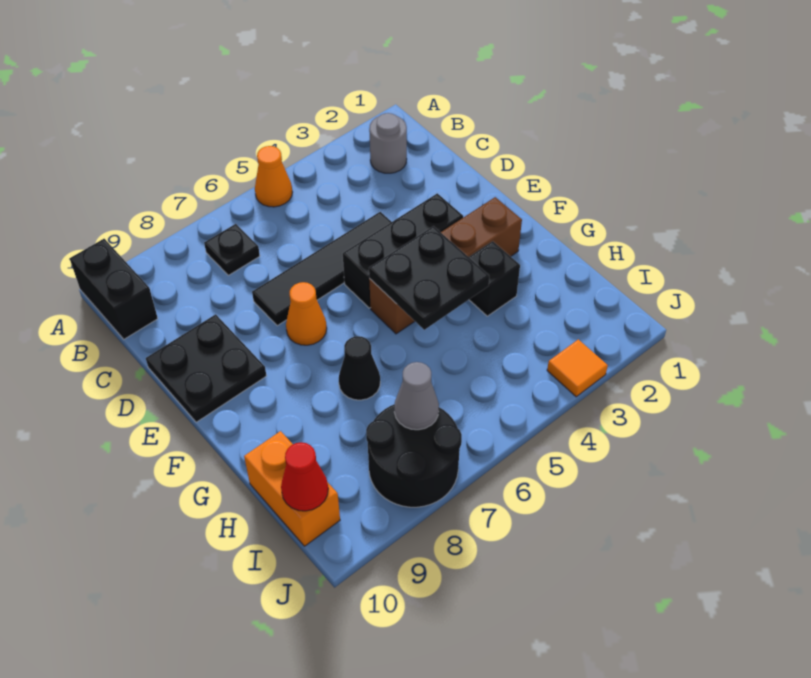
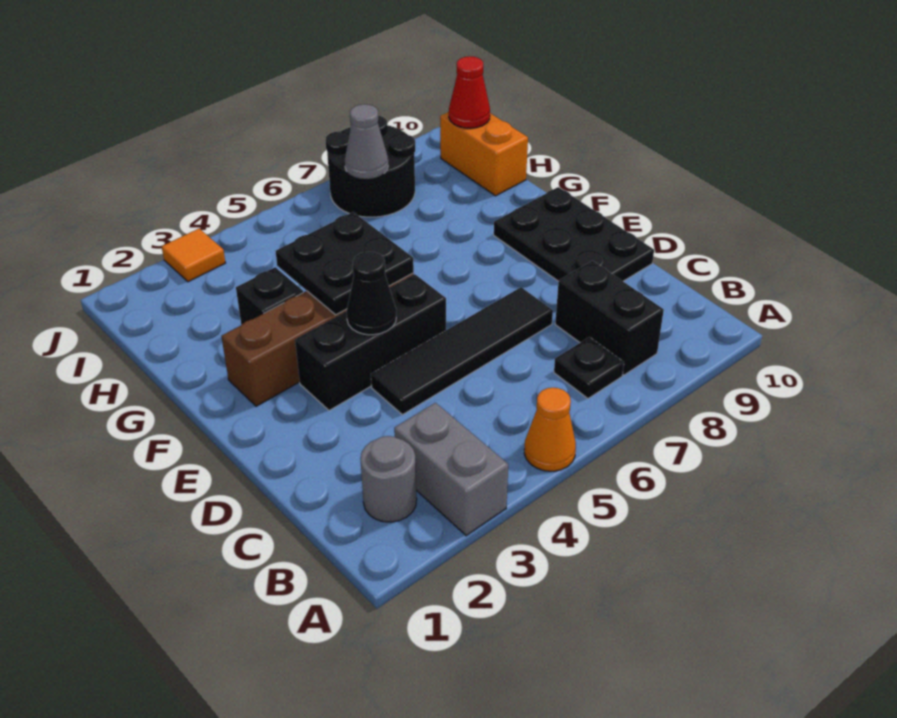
none -> grey 1x2 brick [394,403,508,536]
black 1x2 brick [70,239,158,339] -> black 1x2 brick moved to [555,261,664,375]
black 2x2 plate [146,314,266,422] -> black 2x3 plate [494,187,654,281]
orange 1x1 cone [286,282,327,345] -> none
black 1x1 cone [339,336,380,400] -> black 1x1 cone moved to [347,252,396,335]

